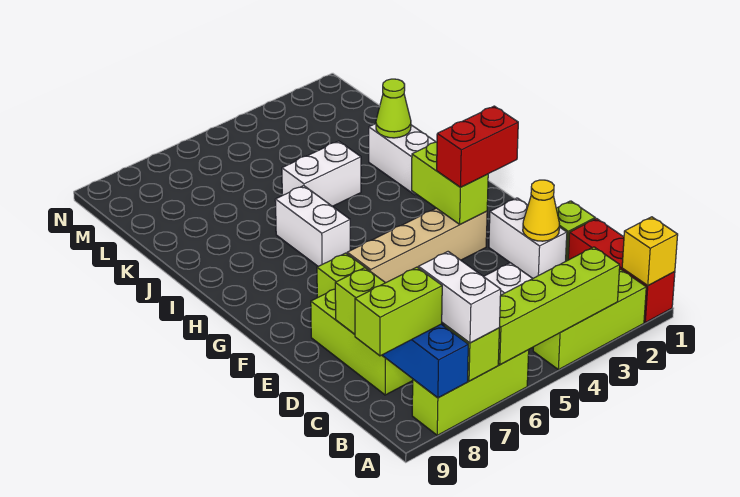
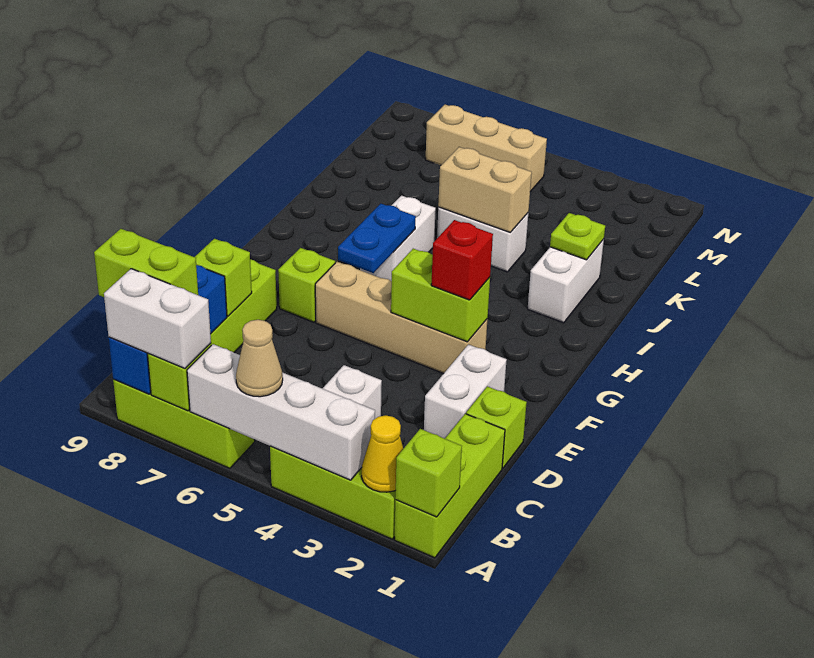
red 1x3 brick [568,219,675,322] -> lime 1x3 brick [394,414,505,558]
yellow 1x1 brick [622,217,678,286] -> lime 1x1 brick [395,429,462,517]
lime 1x4 brick [498,247,620,365] -> white 1x4 brick [187,344,375,480]
none -> tan 1x1 cone [236,320,283,397]
white 1x2 brick [418,252,501,343] -> white 1x2 brick turned to [104,269,211,368]
yellow 1x1 cone [523,180,560,241] -> yellow 1x1 cone moved to [362,415,403,492]
red 1x2 brick [437,106,518,187] -> red 1x1 brick [431,220,493,300]
lime 1x2 brick [412,142,488,224] -> lime 1x2 brick turned to [391,249,490,342]
none -> blue 1x2 plate [338,204,416,273]
lime 1x1 cone [376,79,411,138] -> lime 1x1 plate [550,213,605,260]
none -> tan 1x2 brick [438,147,532,232]
none -> tan 1x3 brick [426,105,547,192]

